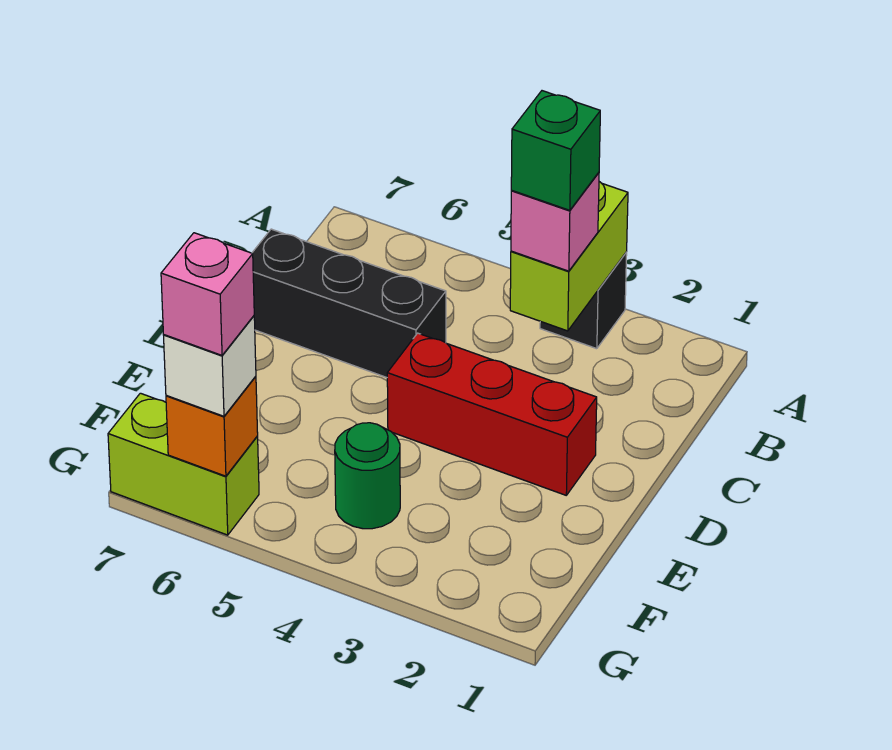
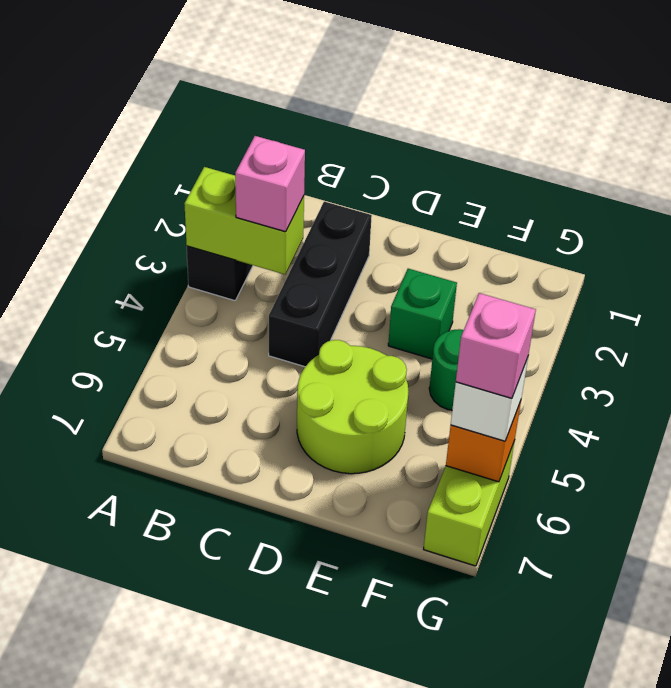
green 1x1 brick [511,91,600,210] -> green 1x1 brick moved to [388,269,457,359]
black 1x3 brick [252,229,446,377] -> black 1x3 brick moved to [269,202,372,367]
red 1x3 brick [387,333,597,495] -> none
none -> lime 2x2 round brick [297,340,409,474]

